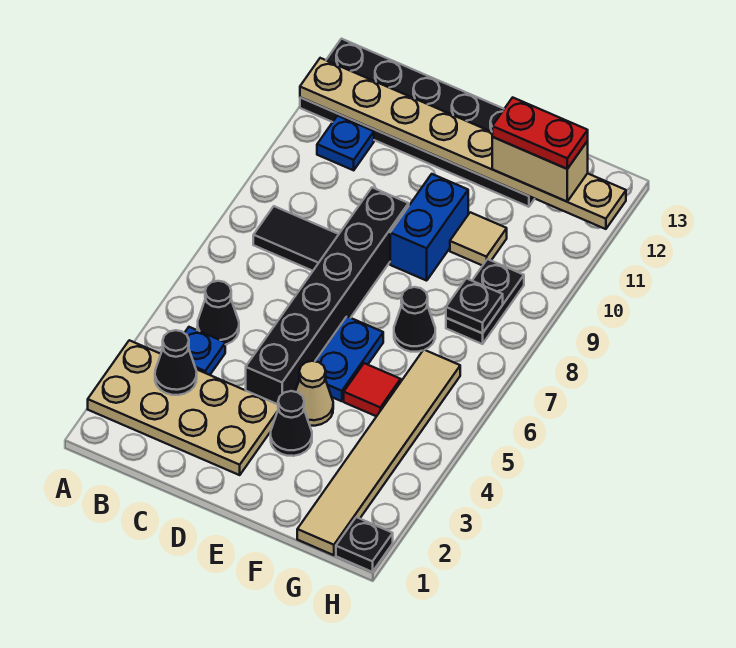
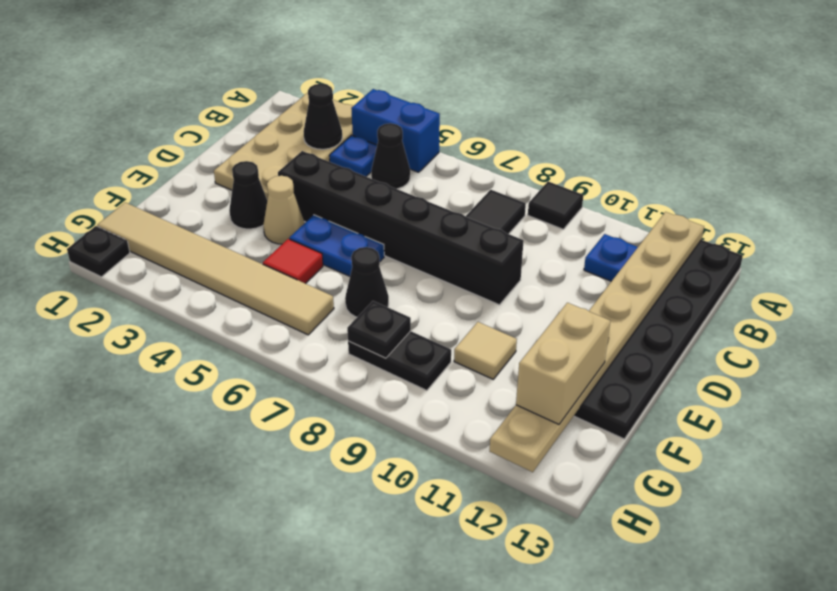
none -> black 1x1 tile [528,182,583,229]
blue 1x2 brick [390,174,468,281] -> blue 1x2 brick moved to [351,89,440,172]
red 1x2 plate [492,97,588,169] -> none

